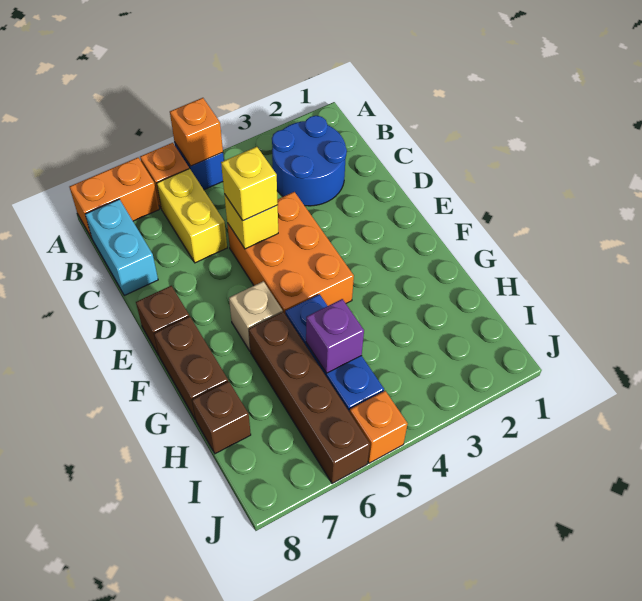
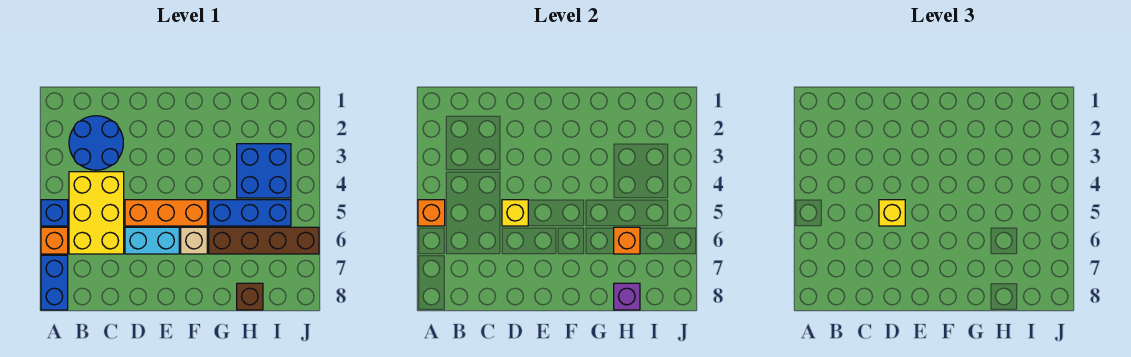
orange 1x2 brick [70,158,159,238] -> blue 1x2 brick [41,255,68,310]
yellow 1x2 brick [157,169,227,263] -> yellow 2x3 brick [69,172,124,254]
cyan 1x2 brick [85,199,158,295] -> cyan 1x2 brick moved to [125,227,179,254]
orange 2x3 brick [227,192,354,313] -> orange 1x3 brick [125,200,207,226]
brown 1x1 brick [136,286,189,355] -> none
brown 1x2 brick [154,316,228,420] -> none
none -> blue 2x2 brick [237,144,291,198]
purple 1x1 brick [306,299,364,373] -> purple 1x1 brick moved to [614,283,640,310]
orange 1x1 brick [350,391,408,463] -> orange 1x1 brick moved to [614,227,640,254]

